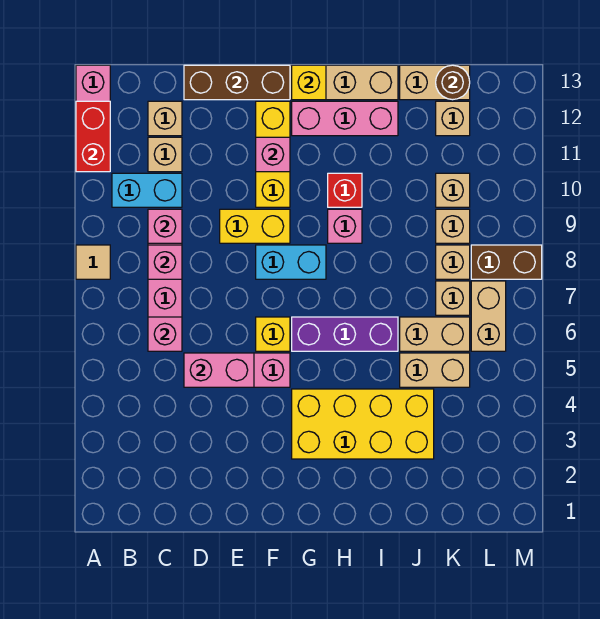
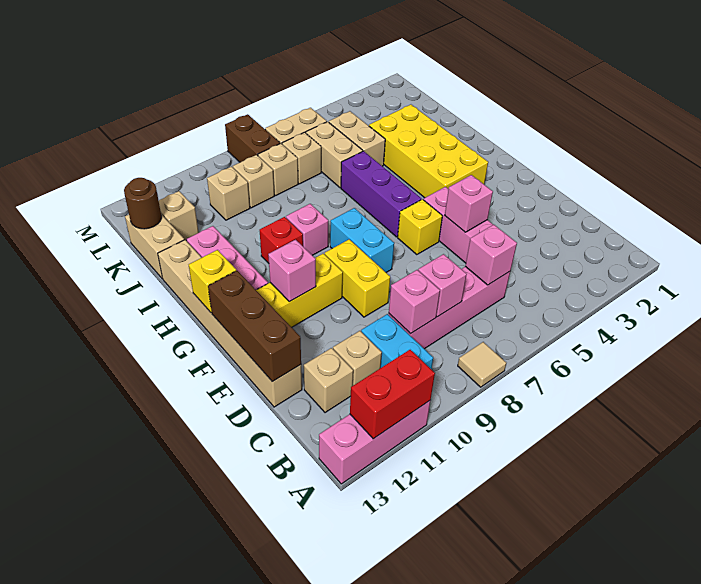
pink 1x2 brick [184,353,254,387] -> pink 1x1 brick [445,175,493,232]

